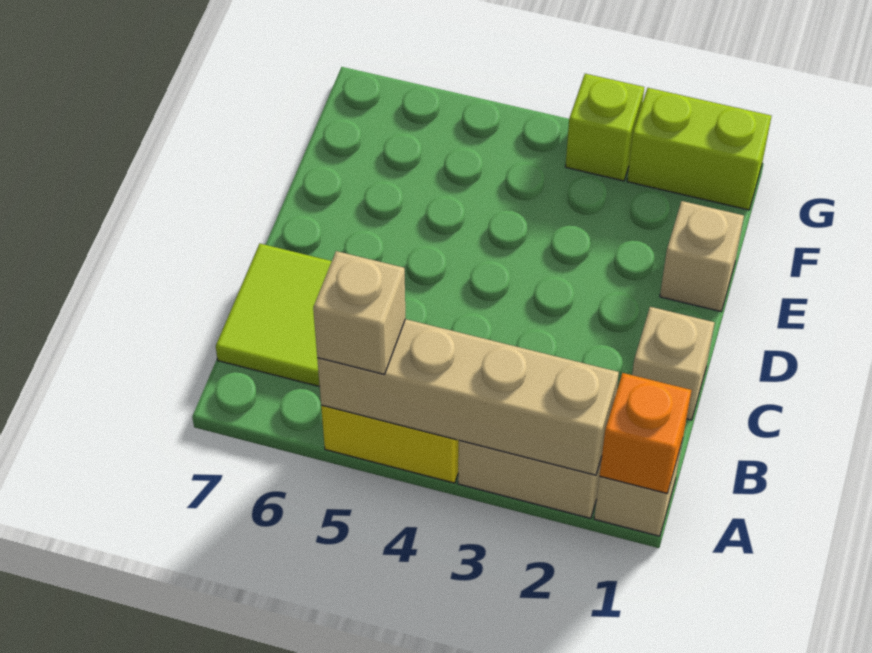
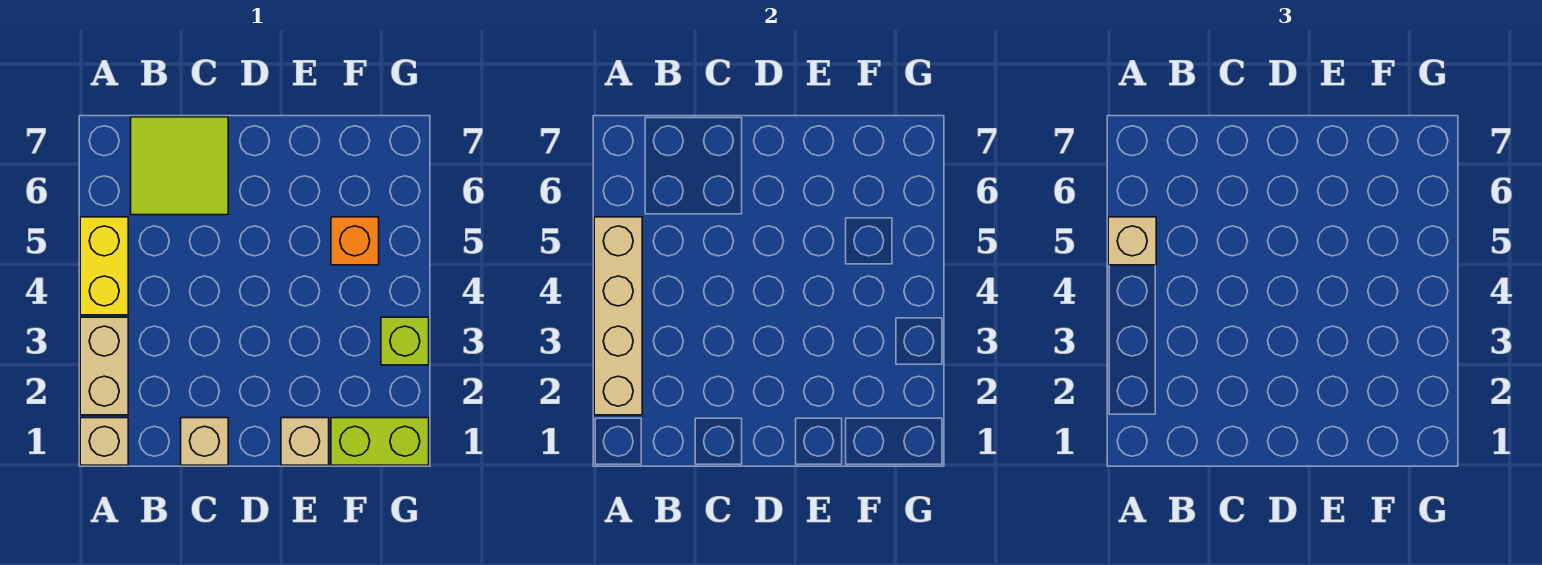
orange 1x1 brick [600,373,691,493] -> orange 1x1 brick moved to [331,217,379,265]
lime 1x2 brick [627,88,771,210] -> lime 1x2 brick turned to [331,418,429,465]

